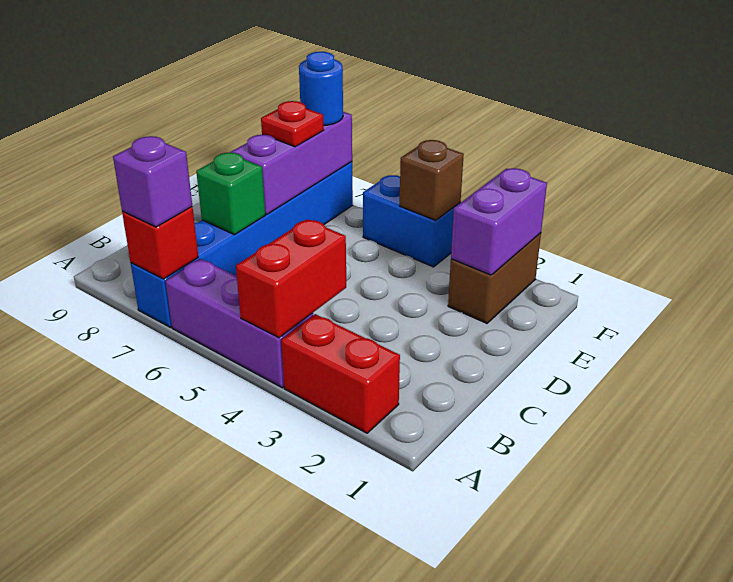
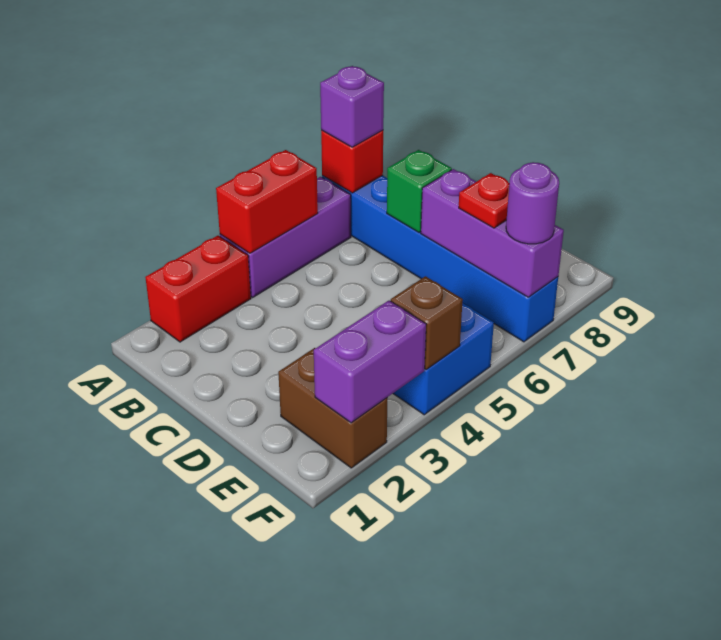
red 1x2 brick [236,219,346,338] -> red 1x2 brick turned to [216,150,318,253]
purple 1x2 brick [451,168,547,275] -> purple 1x2 brick turned to [314,300,426,423]
blue 1x1 round brick [299,52,343,125] -> purple 1x1 round brick [506,162,559,244]

